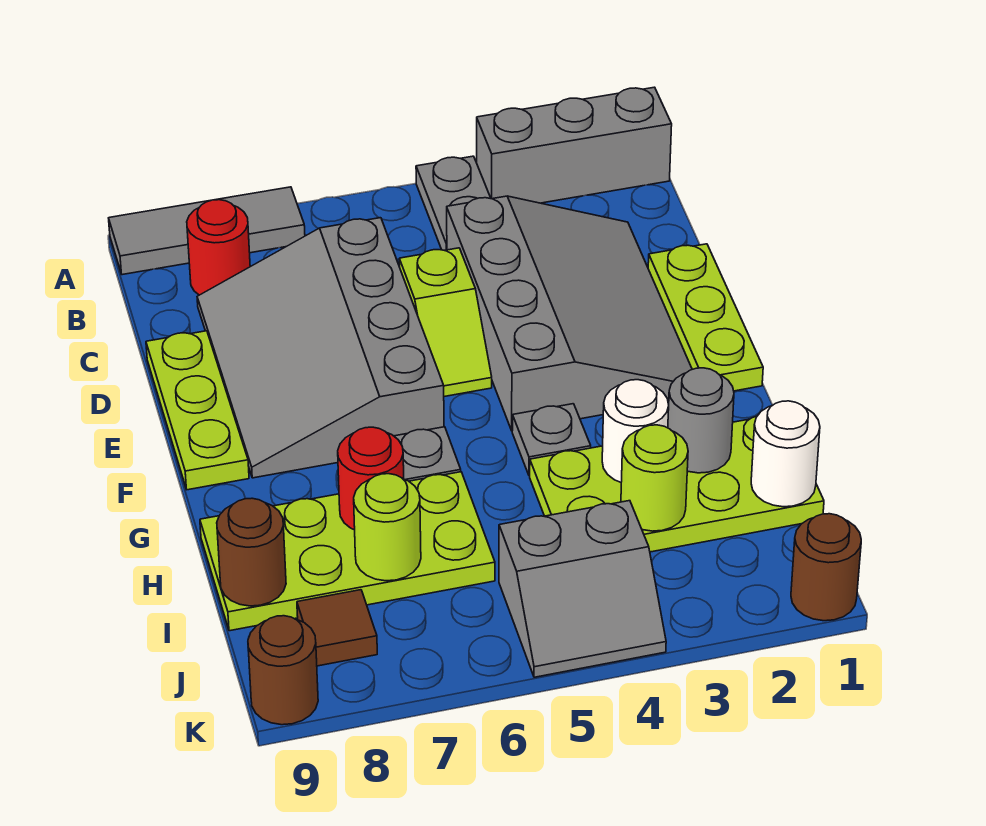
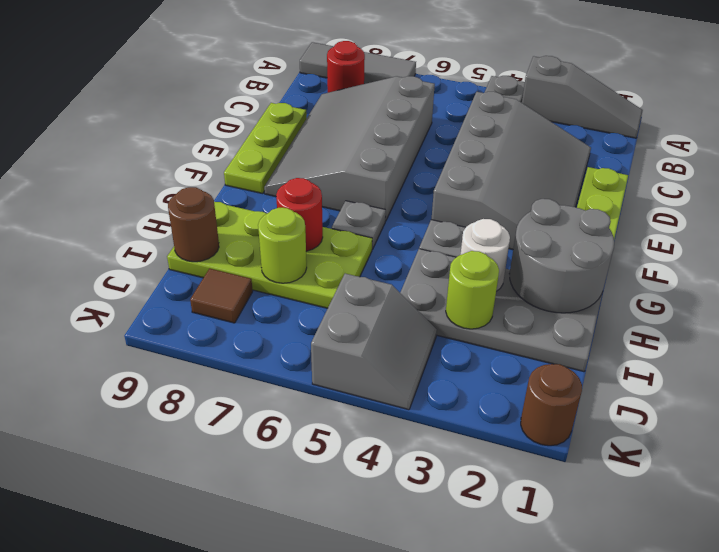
grey 1x3 brick [477,87,672,203] -> grey 1x3 slope [522,56,643,138]
lime 1x2 slope [399,248,492,397] -> none
lime 2x4 plate [530,416,824,552] -> grey 2x4 plate [400,249,603,372]
grey 1x1 round brick [668,368,734,473] -> grey 2x2 round brick [509,199,614,313]
white 1x1 round brick [751,401,820,507] -> none
grey 2x2 slope [499,501,666,677] -> grey 2x2 slope turned to [311,274,437,410]
brown 1x1 round brick [248,616,318,725] -> none

